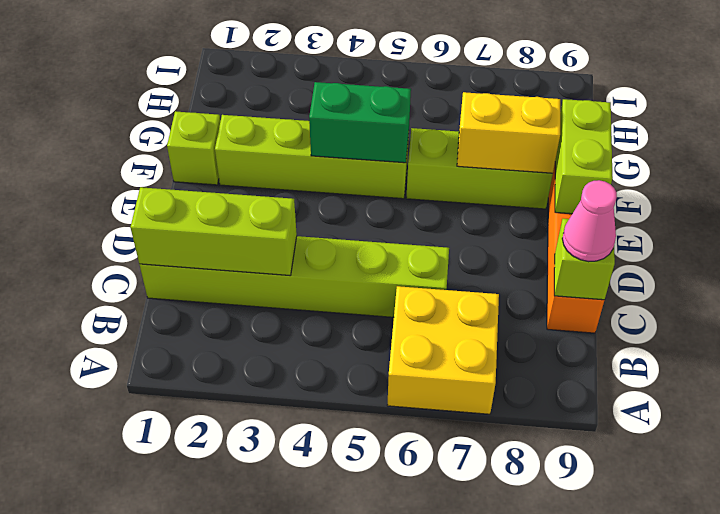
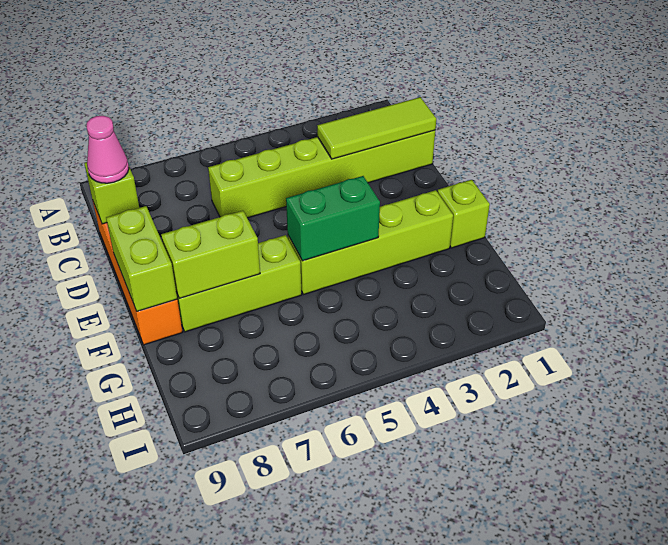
yellow 2x2 brick [387,286,499,414] -> none
lime 1x3 brick [130,187,297,275] -> lime 1x3 tile [317,97,436,159]
yellow 1x2 brick [457,92,560,174] -> lime 1x2 brick [161,211,260,298]

